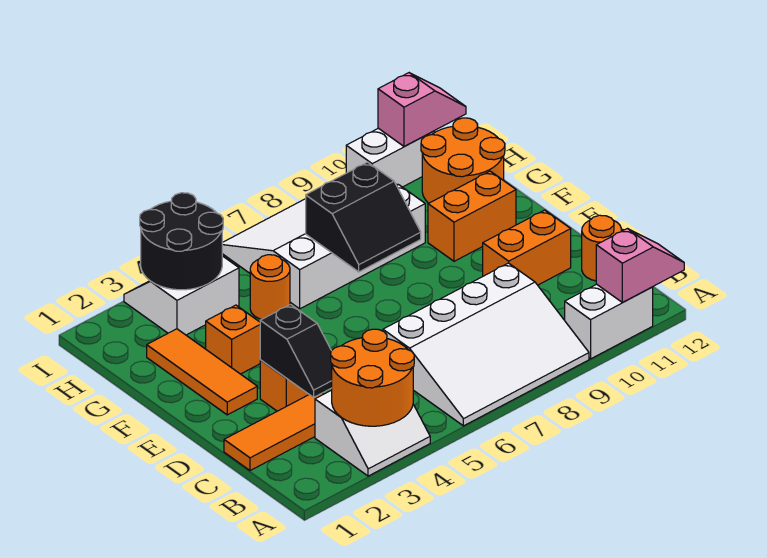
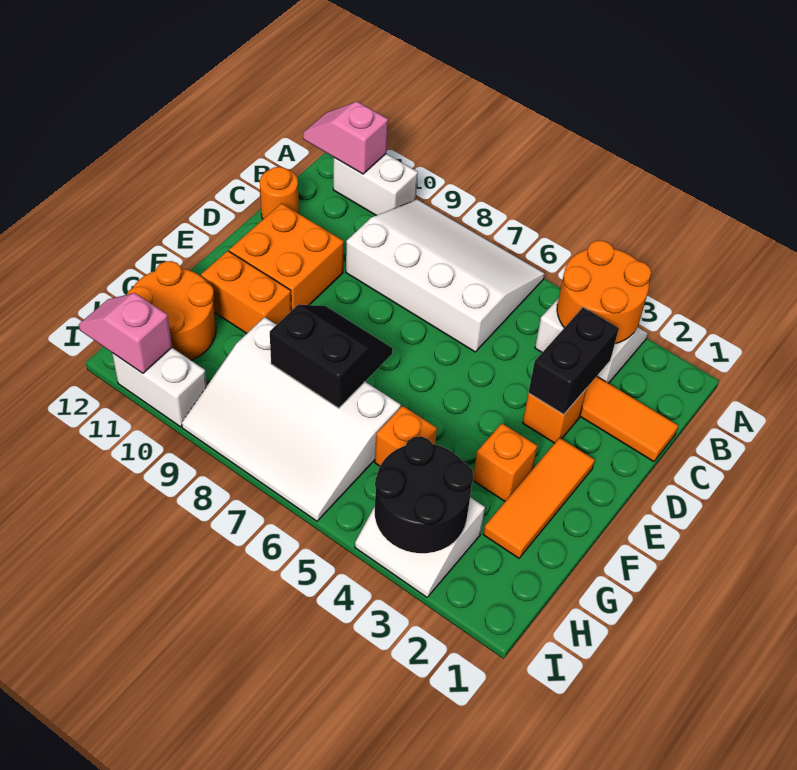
black 1x2 slope [260,305,332,397] -> black 1x2 brick [529,307,619,415]
orange 1x2 brick [483,210,571,285] -> orange 2x2 brick [229,203,344,311]
orange 1x1 round brick [250,255,290,319] -> orange 1x1 brick [375,406,437,466]

